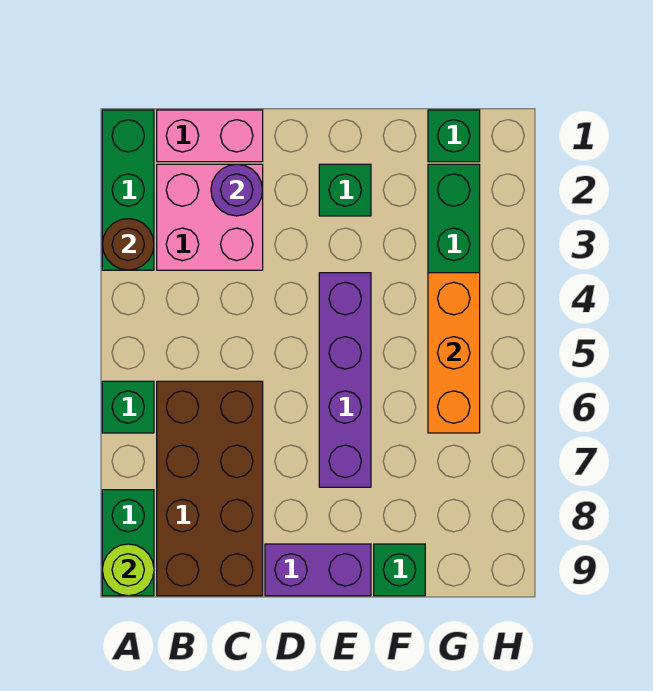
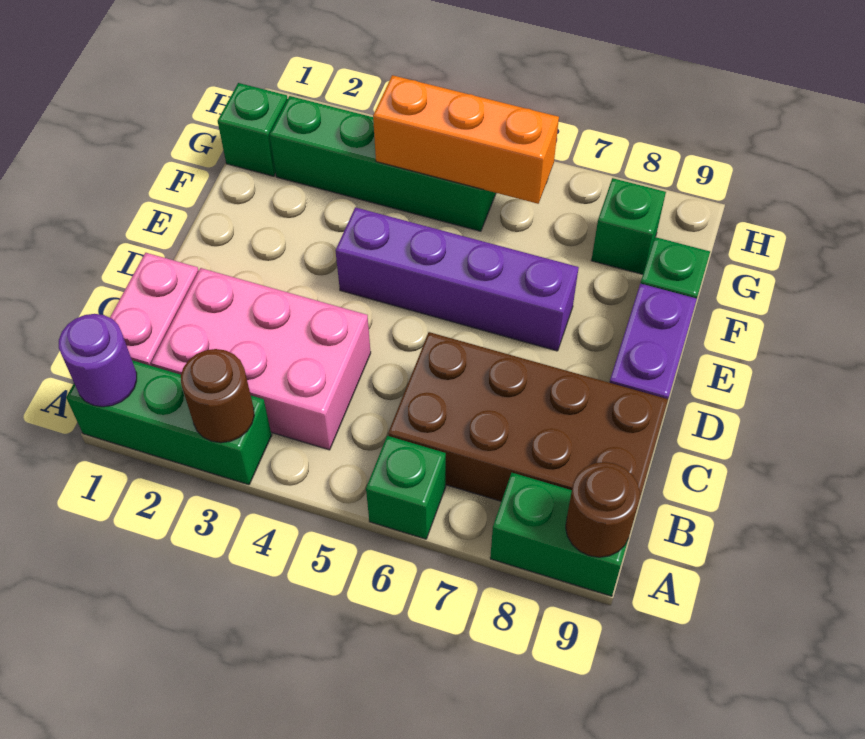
lime 1x1 round brick [102,544,154,596] -> brown 1x1 round brick [566,462,640,557]
pink 2x2 brick [157,164,263,270] -> pink 2x3 brick [151,268,371,450]
purple 1x1 round brick [211,164,263,216] -> purple 1x1 round brick moved to [59,314,137,407]
green 1x1 brick [319,164,371,216] -> green 1x1 brick moved to [591,178,666,274]

